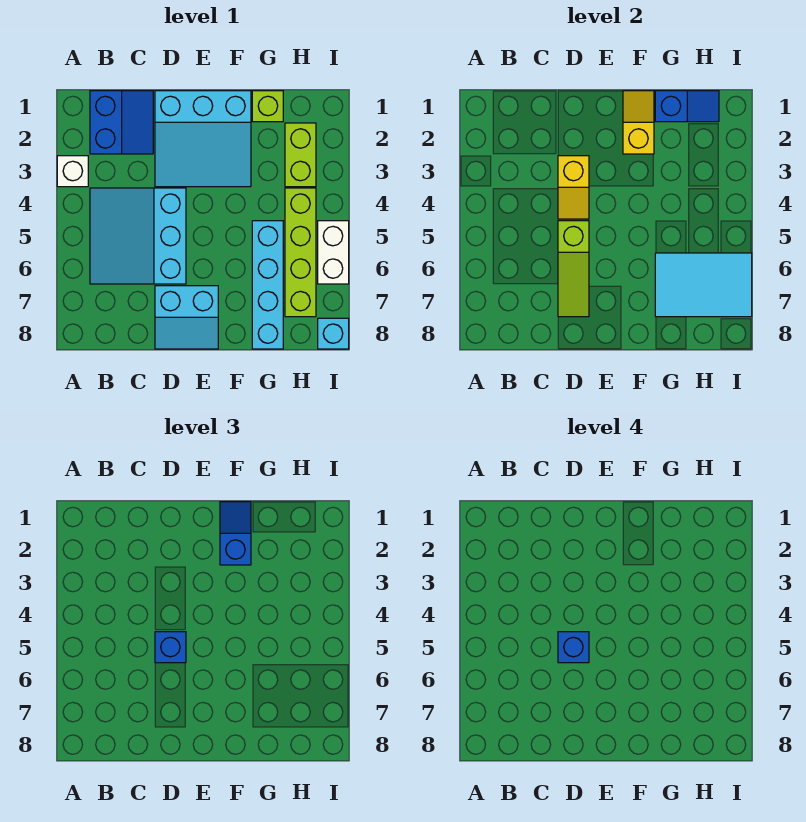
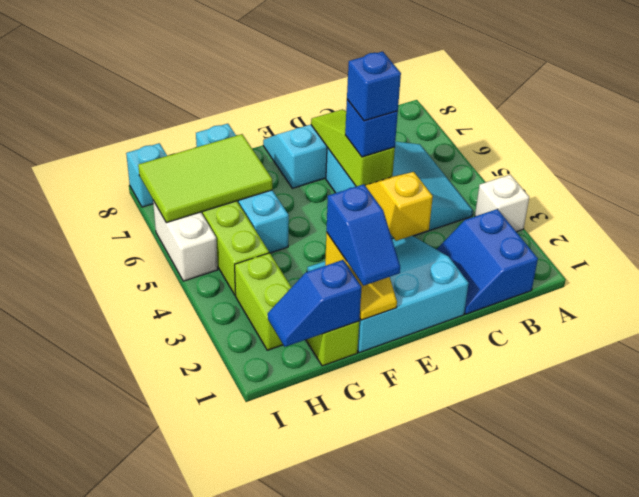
cyan 2x3 tile [655,253,752,317] -> lime 2x3 tile [138,134,272,223]

